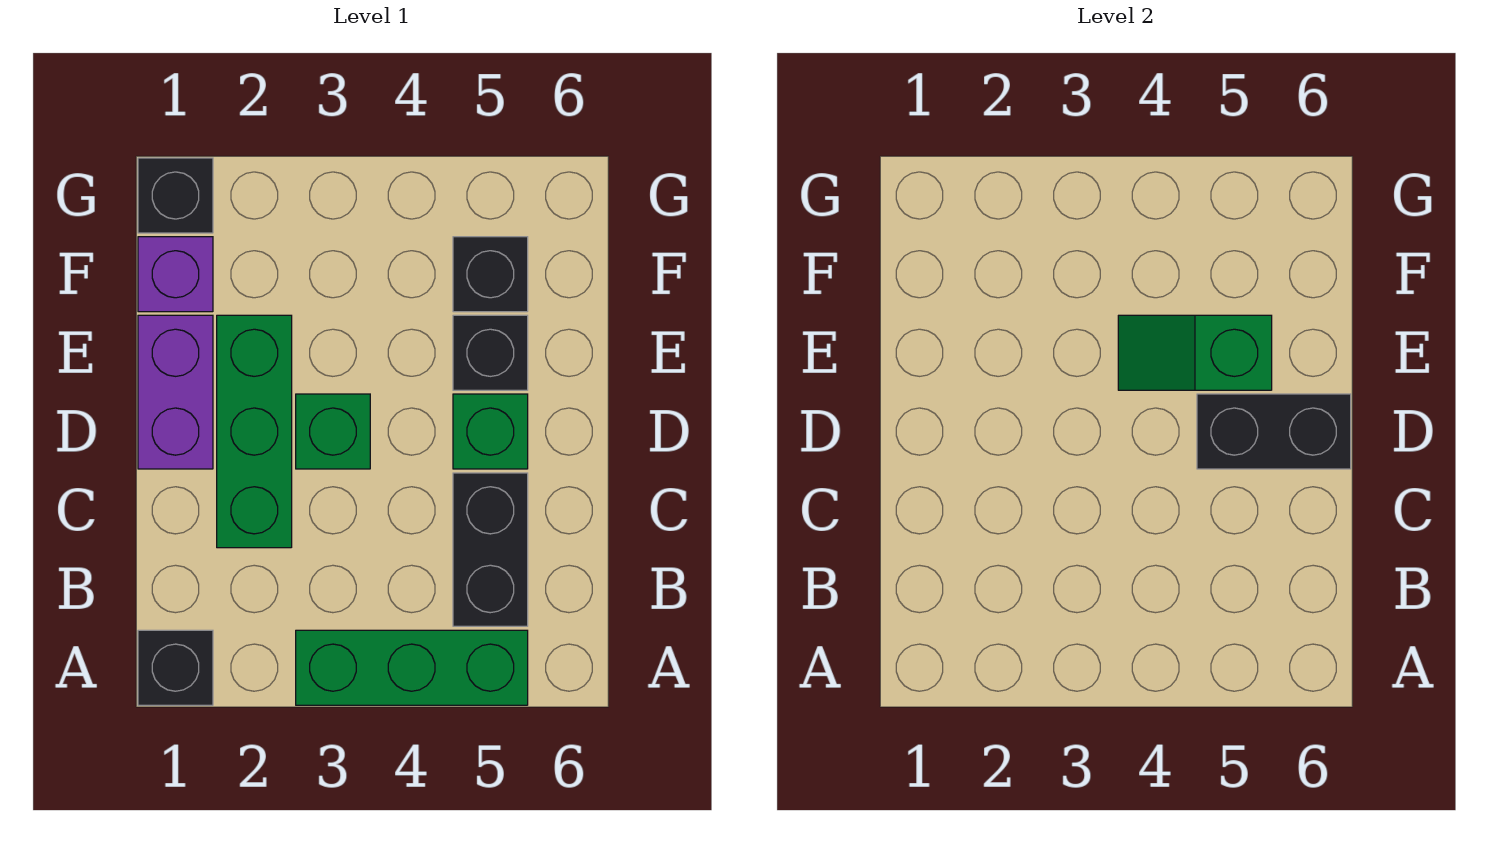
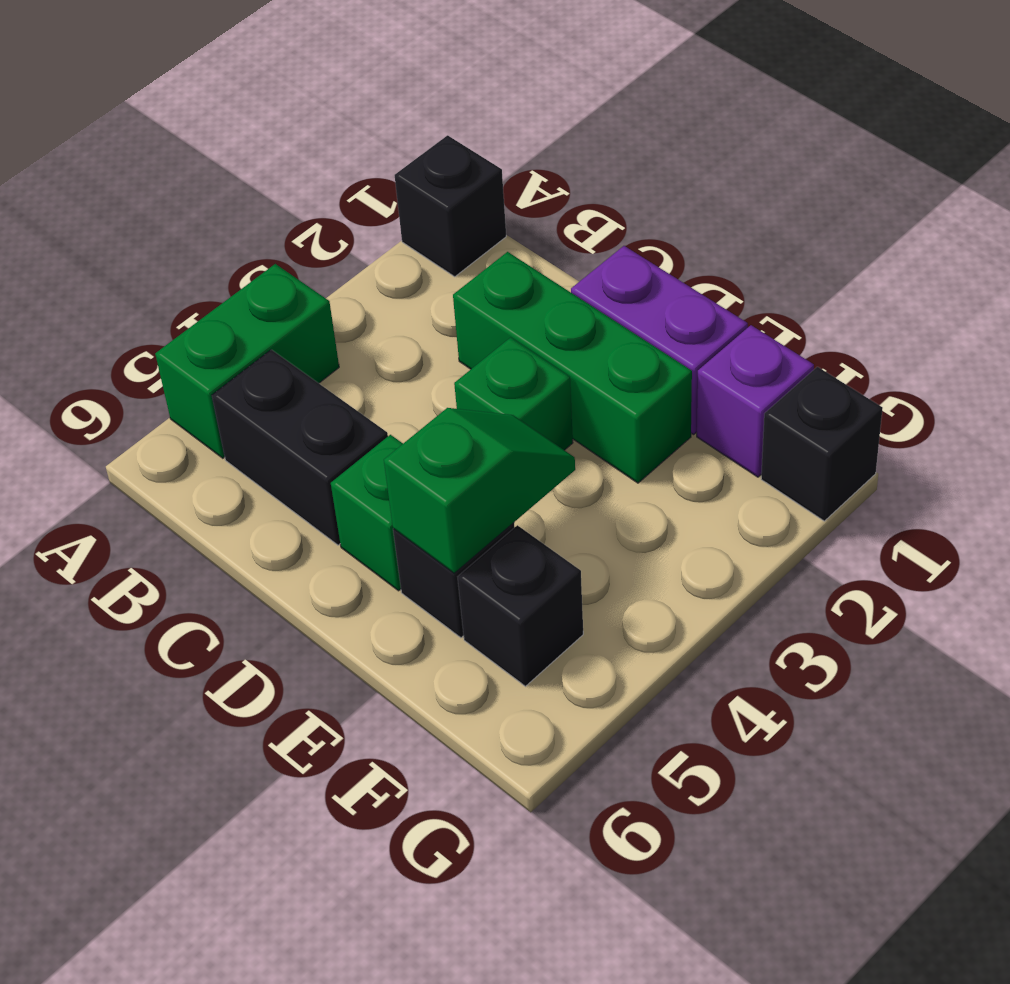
green 1x3 brick [296,630,528,705] -> green 1x2 brick [155,264,339,458]
black 1x2 brick [1197,394,1351,469] -> none

